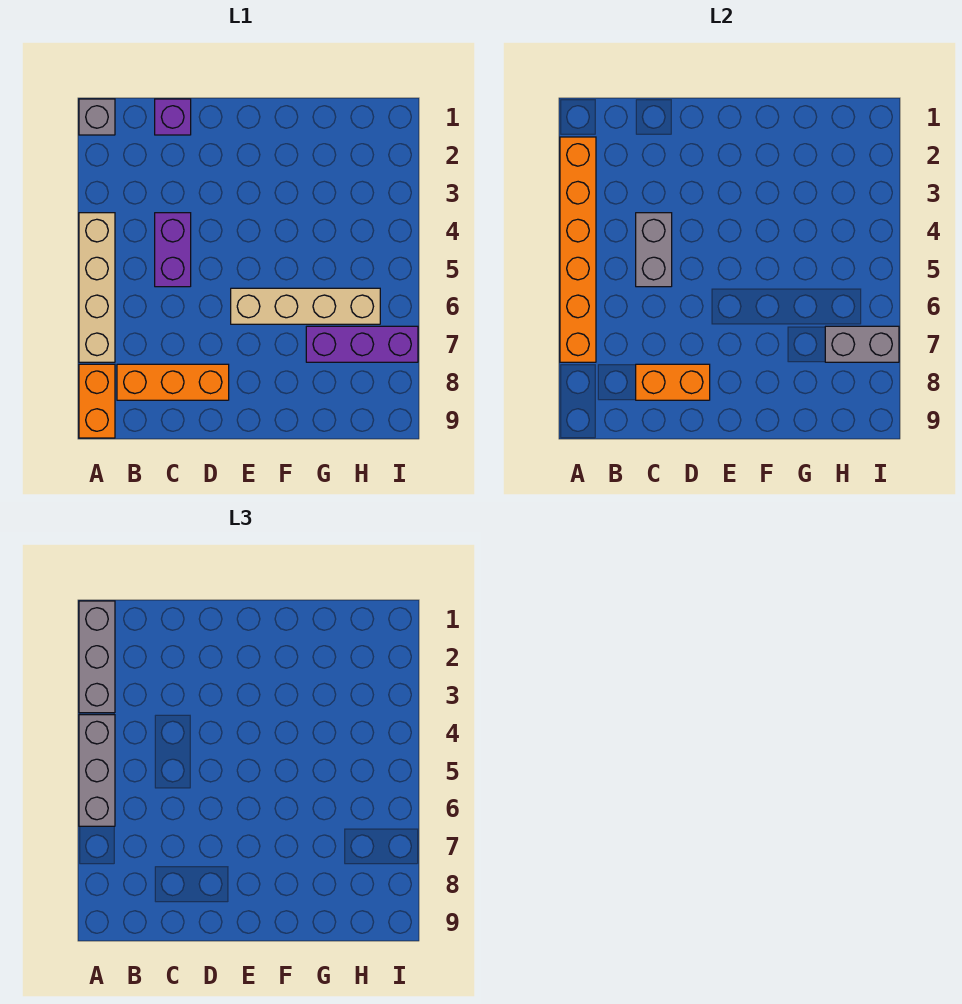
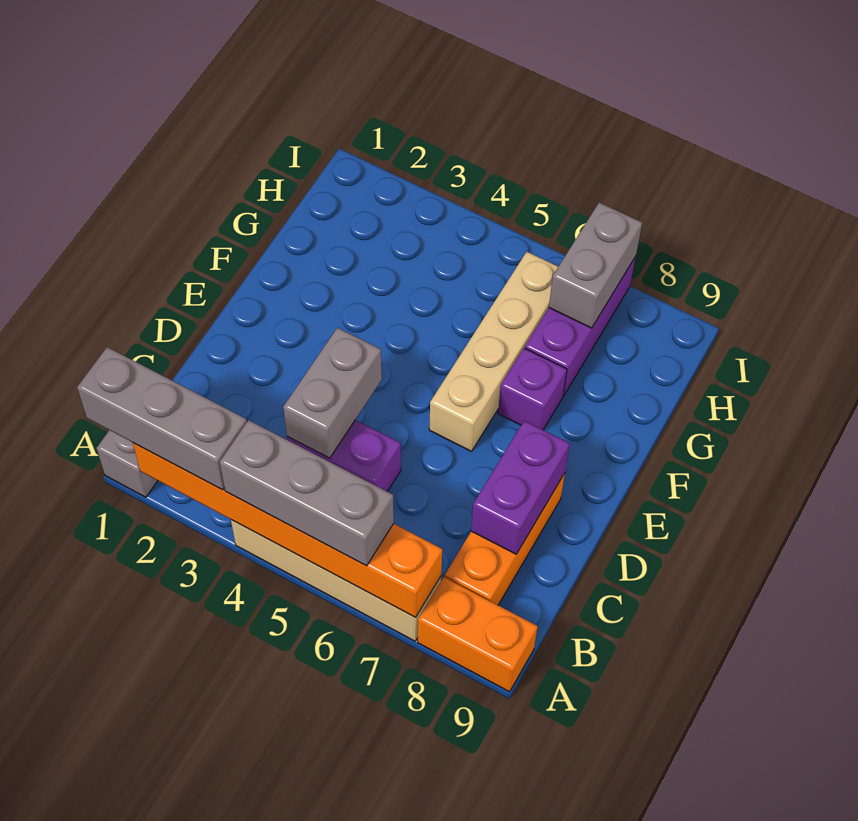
purple 1x1 brick [155,99,191,135] -> purple 1x1 brick moved to [498,348,567,430]
grey 1x2 brick [636,213,672,287] -> grey 1x2 brick turned to [283,328,382,458]
orange 1x2 brick [636,364,710,400] -> purple 1x2 brick [471,421,570,554]

